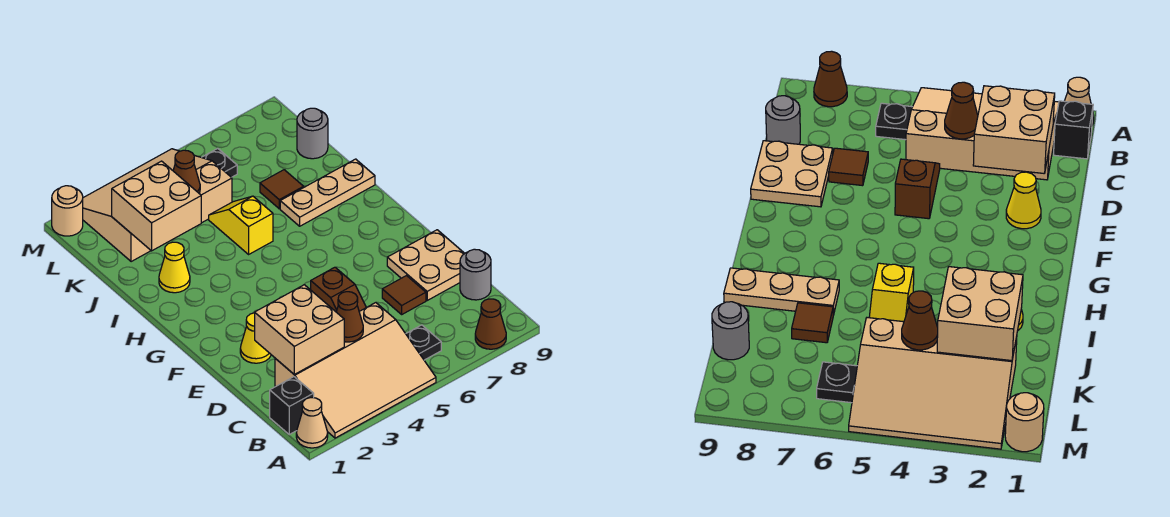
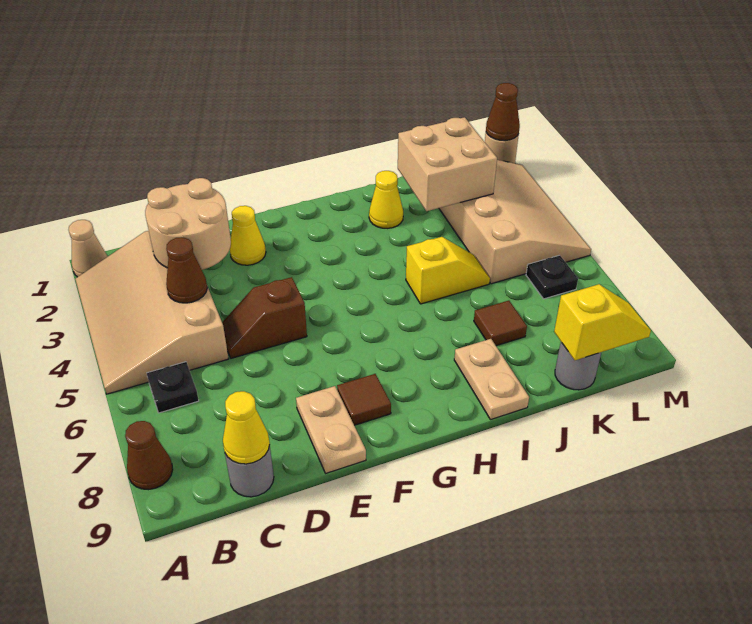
black 1x1 brick [270,377,314,434] -> none
tan 2x2 brick [255,285,344,375] -> tan 2x2 round brick [145,178,231,270]
none -> yellow 1x1 cone [223,391,270,464]
brown 1x1 tile [382,276,426,314] -> brown 1x1 tile moved to [337,374,391,425]
tan 2x2 plate [387,230,465,300] -> tan 1x2 plate [296,386,366,473]
tan 1x3 plate [280,159,375,226] -> tan 1x2 plate [454,339,529,420]
brown 1x1 cone [173,150,200,193] -> brown 1x1 cone moved to [486,83,520,141]
none -> yellow 1x2 slope [554,284,651,360]

